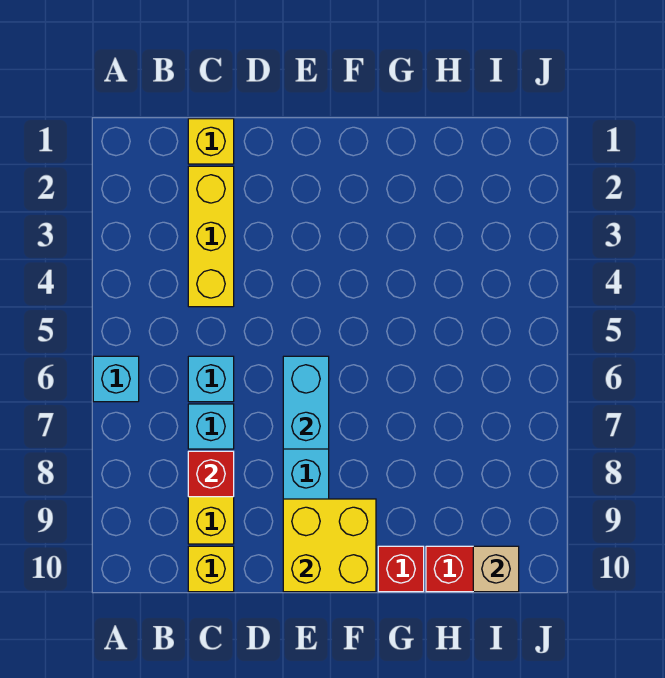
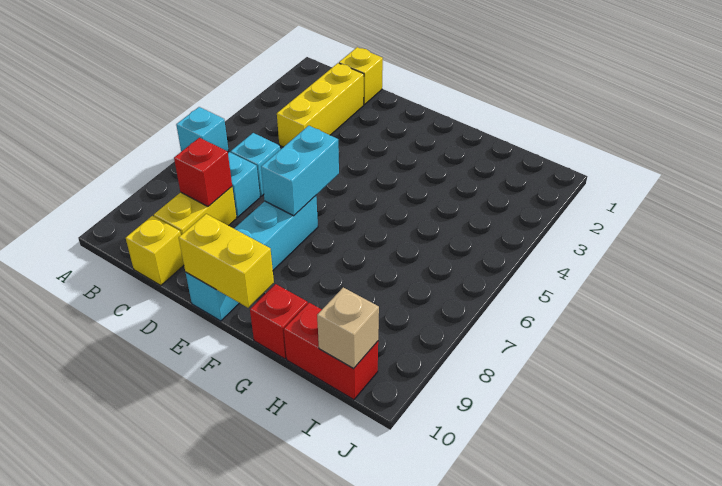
yellow 2x2 brick [283,499,376,592] -> yellow 1x2 brick [179,214,274,308]

